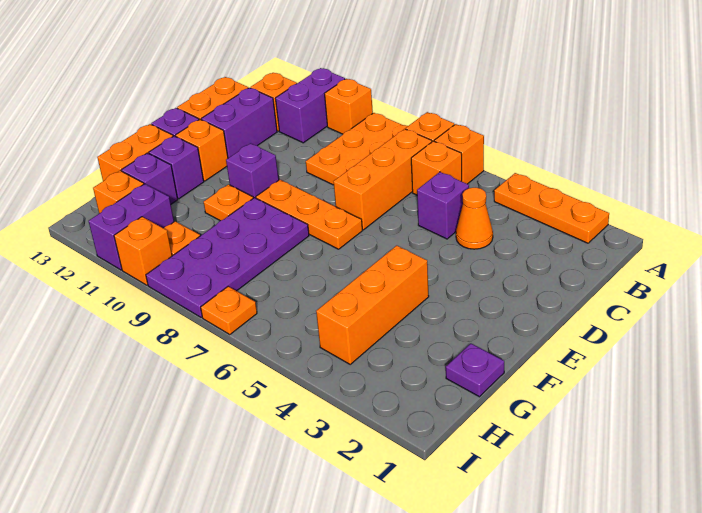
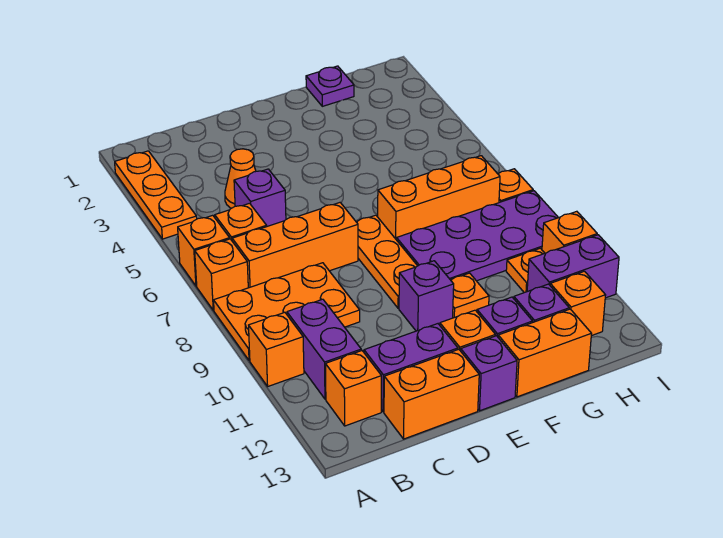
purple 1x2 brick [275,68,345,143] -> purple 1x2 brick turned to [287,299,361,399]
orange 1x3 brick [316,246,429,364] -> orange 1x3 brick moved to [378,156,500,240]

